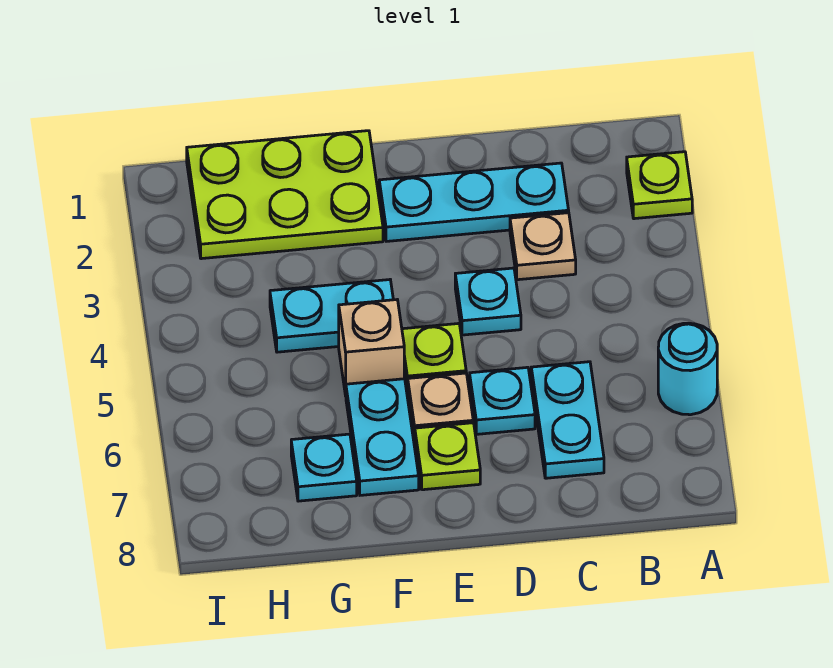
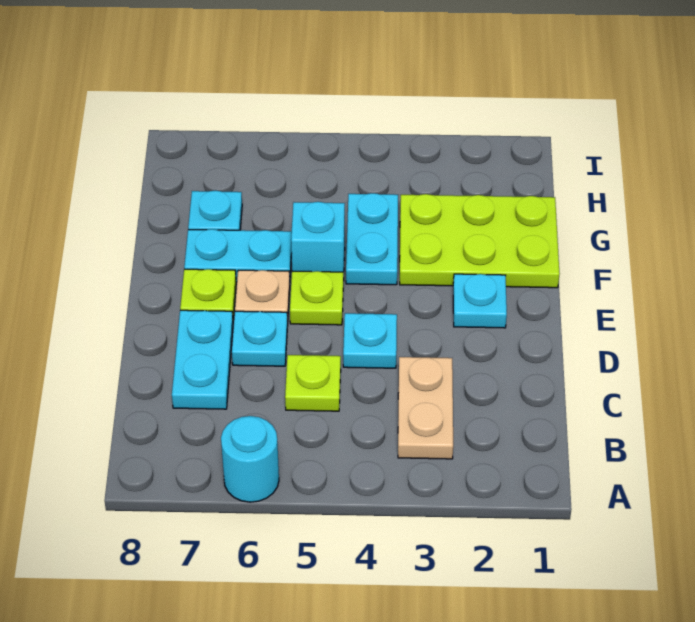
lime 1x1 plate [627,152,692,219] -> lime 1x1 plate moved to [285,355,341,411]
cyan 1x3 plate [379,163,569,241] -> cyan 1x1 plate [453,274,507,328]
tan 1x1 plate [510,213,576,280] -> tan 1x2 plate [398,357,453,459]
cyan 1x2 plate [531,362,604,478] -> cyan 1x2 plate turned to [172,310,233,409]
lime 2x3 plate [187,131,383,259] -> lime 2x3 plate turned to [400,194,560,288]
tan 1x1 brick [339,300,404,396] -> cyan 1x1 brick [291,202,345,281]

